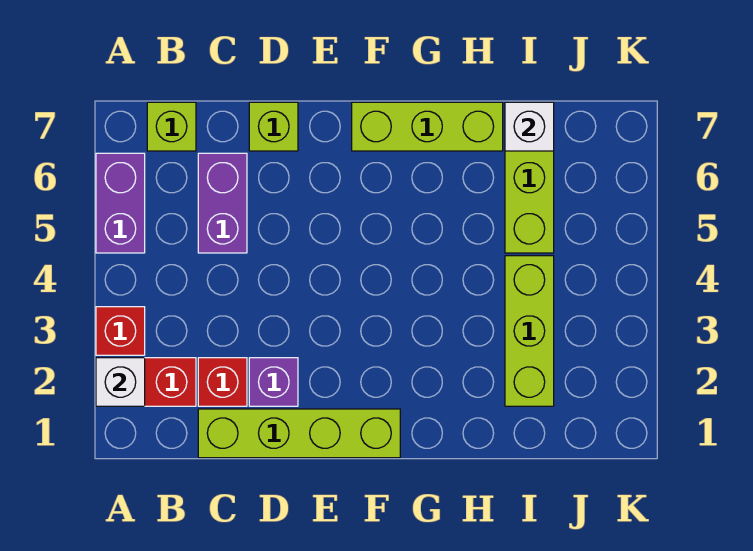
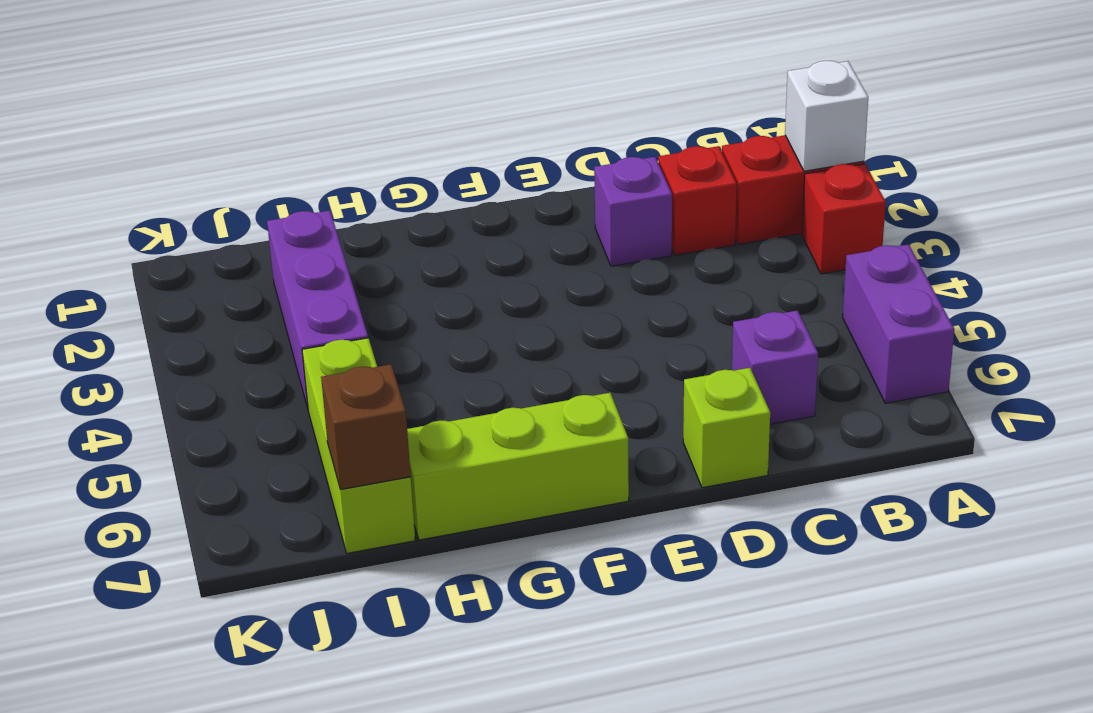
lime 1x1 brick [147,102,196,151] -> none
lime 1x4 brick [198,409,400,458] -> none
purple 1x2 brick [198,153,247,253] -> purple 1x1 brick [732,311,818,424]
lime 1x3 brick [505,256,554,406] -> purple 1x3 brick [267,211,368,408]
white 1x1 brick [505,102,554,151] -> brown 1x1 brick [321,365,411,490]

